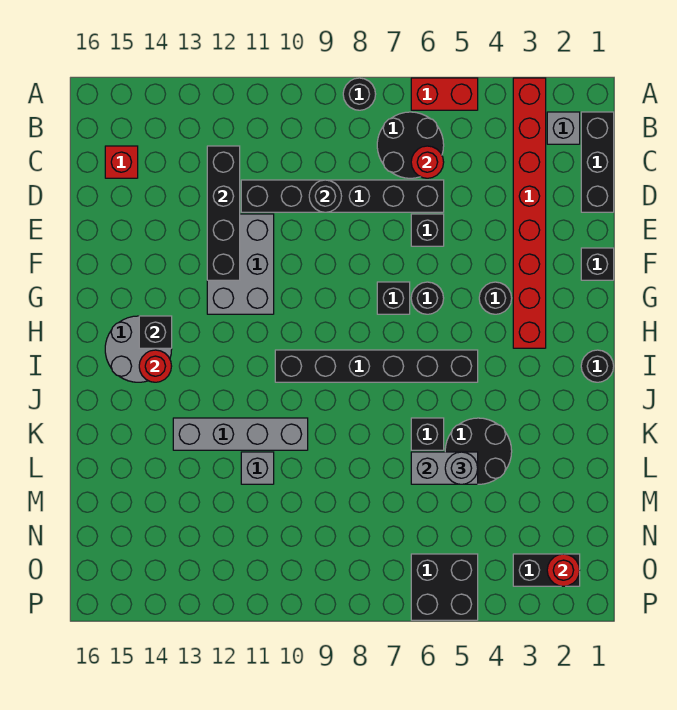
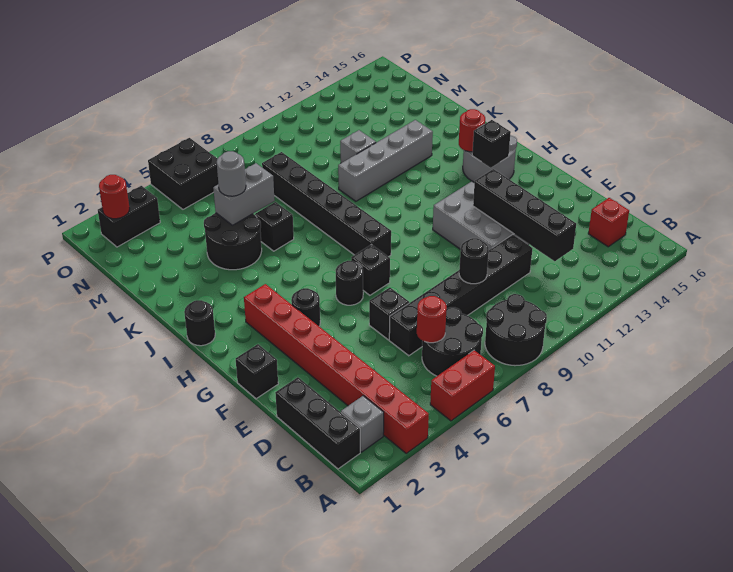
black 1x1 round brick [343,78,376,110] -> black 2x2 round brick [485,294,547,366]
black 1x6 brick [275,350,478,382] -> black 1x6 brick turned to [262,152,391,257]

